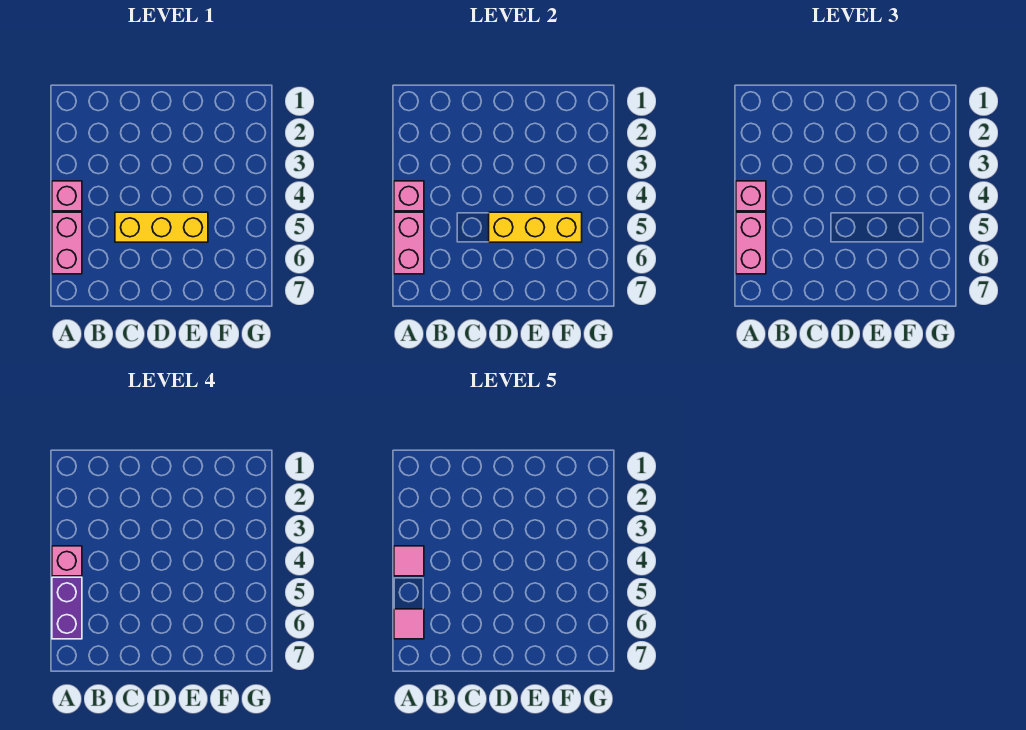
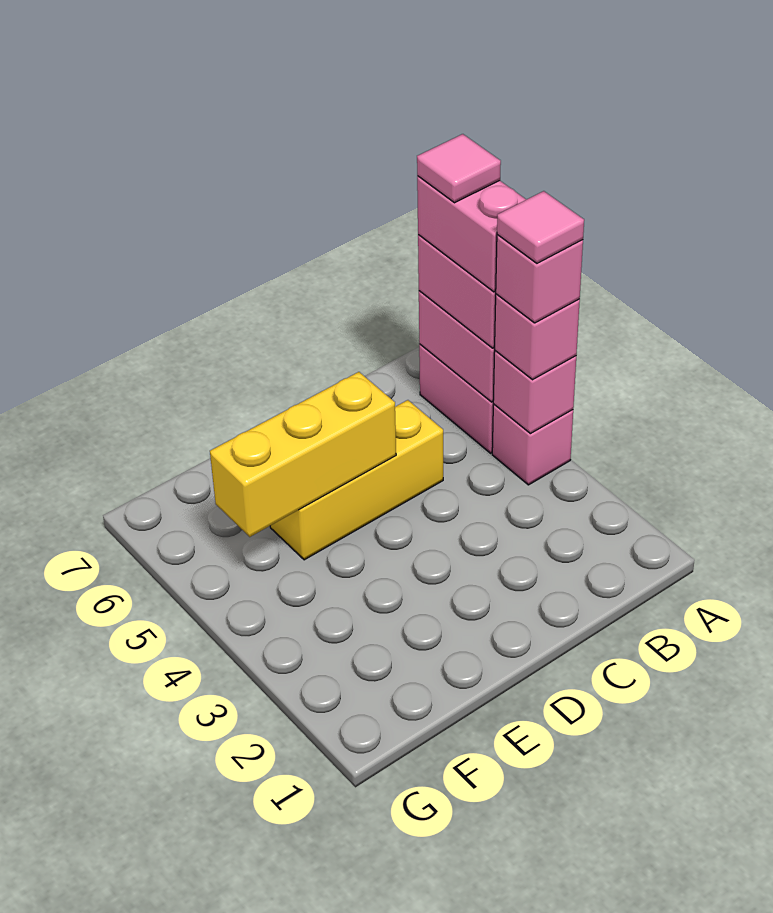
purple 1x2 brick [52,577,82,639] -> pink 1x2 brick [417,176,526,292]

